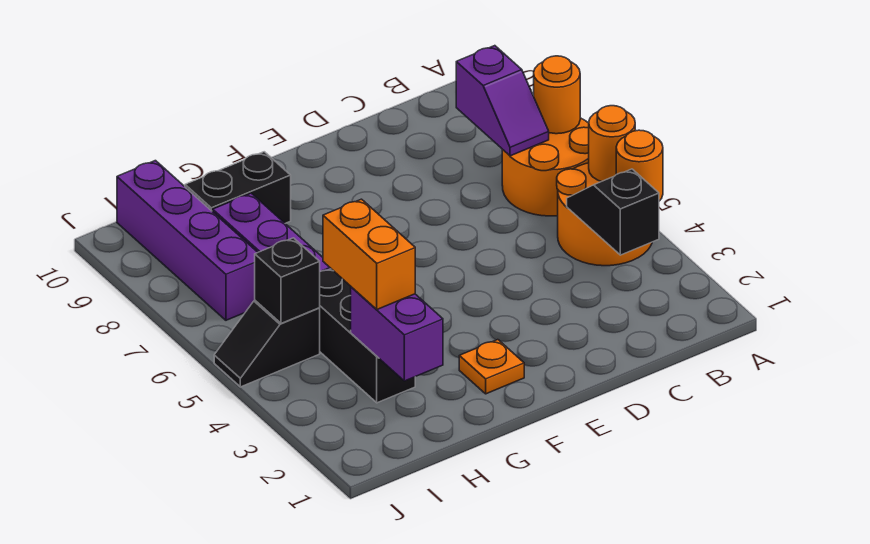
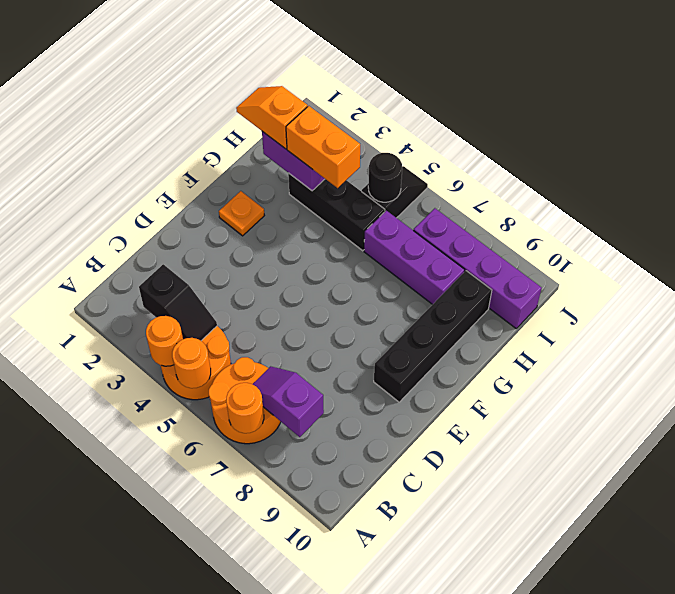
black 1x2 brick [185,152,291,223] -> black 1x4 brick [374,271,492,402]
none -> orange 1x2 slope [236,86,308,149]
black 1x1 brick [255,238,320,323] -> black 1x1 round brick [368,153,402,202]

